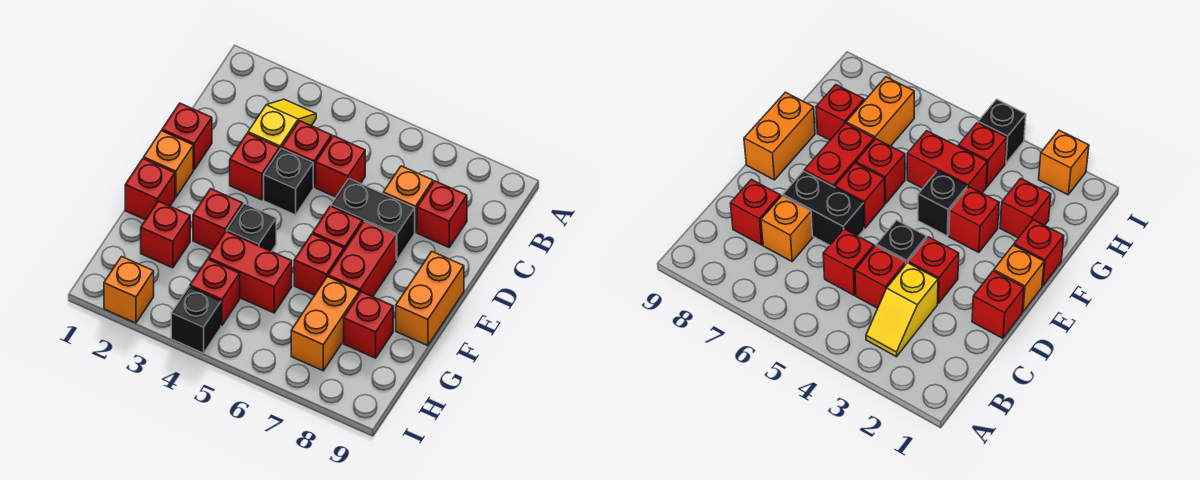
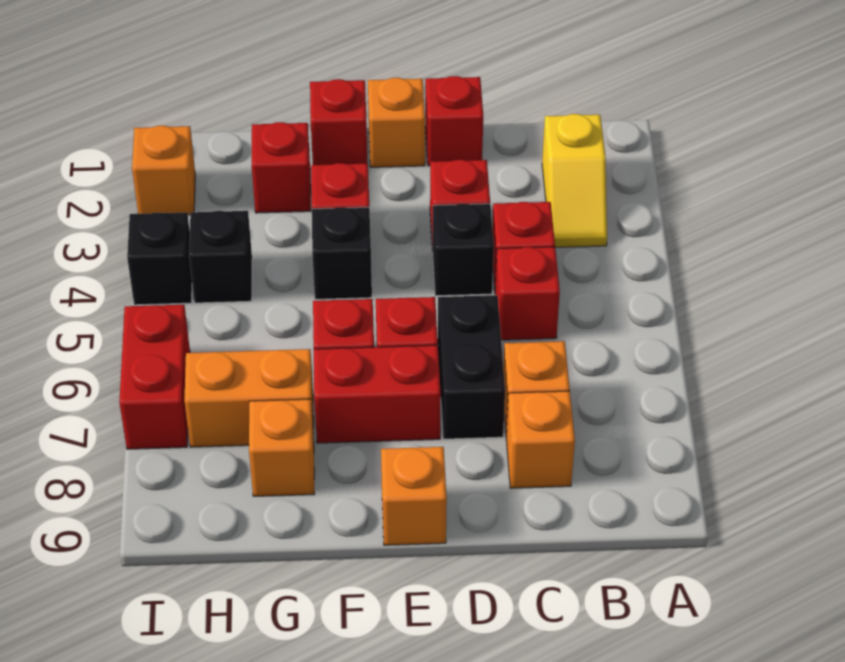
yellow 1x2 slope [248,99,316,150] -> yellow 1x2 slope turned to [542,114,607,247]
red 1x1 brick [417,181,467,247] -> orange 1x1 brick [506,391,575,488]
orange 1x2 brick [396,252,464,346] -> orange 1x1 brick [381,447,447,545]
red 1x2 brick [208,231,292,313] -> red 1x2 brick moved to [119,305,190,449]
red 1x1 brick [344,292,393,358] -> orange 1x1 brick [249,399,314,496]
red 1x1 brick [190,259,240,326] -> black 1x1 brick [189,211,252,303]

